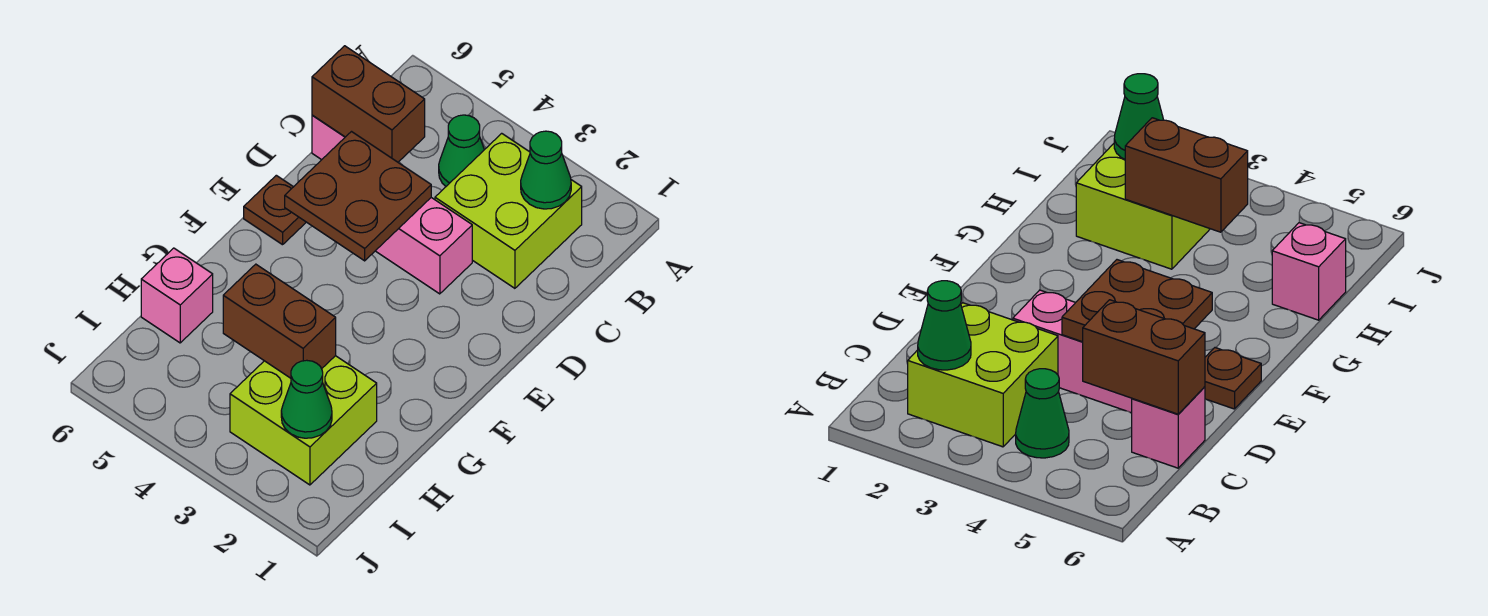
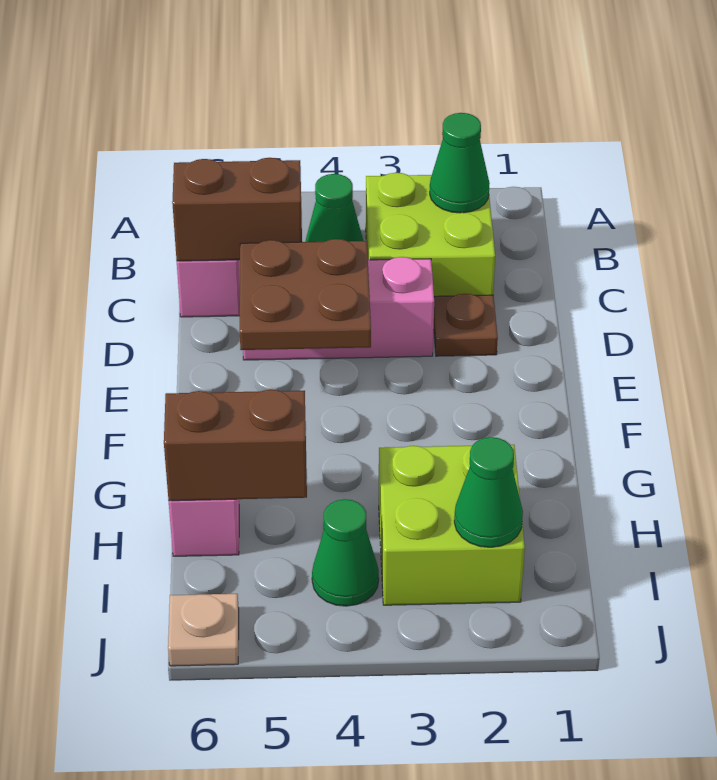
brown 1x1 plate [244,175,306,245] -> brown 1x1 plate moved to [434,294,498,356]
brown 1x2 brick [223,264,336,378] -> brown 1x2 brick moved to [164,390,307,501]
none -> green 1x1 cone [312,499,379,606]
none -> tan 1x1 plate [168,594,239,666]

